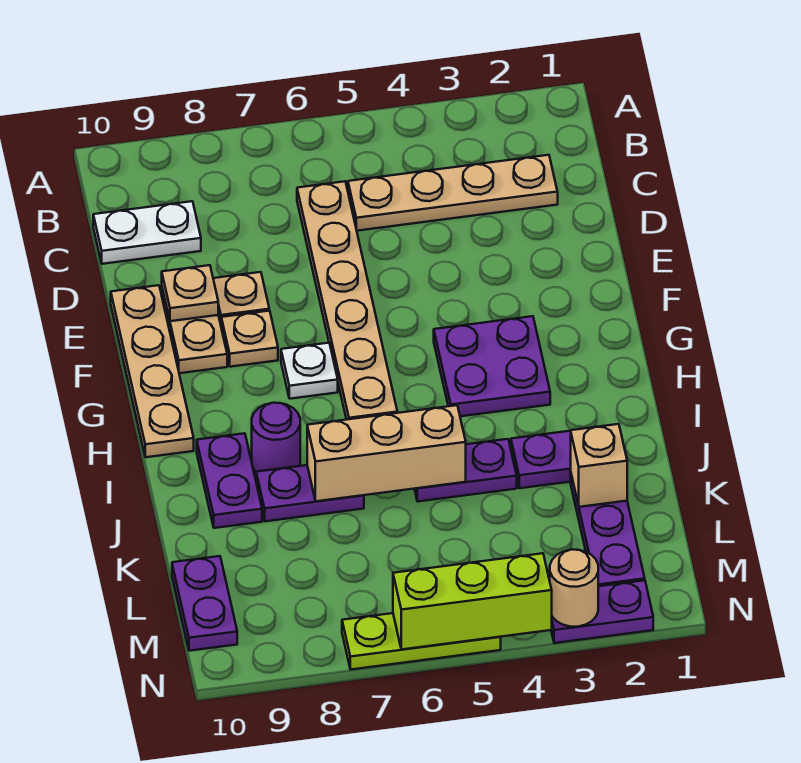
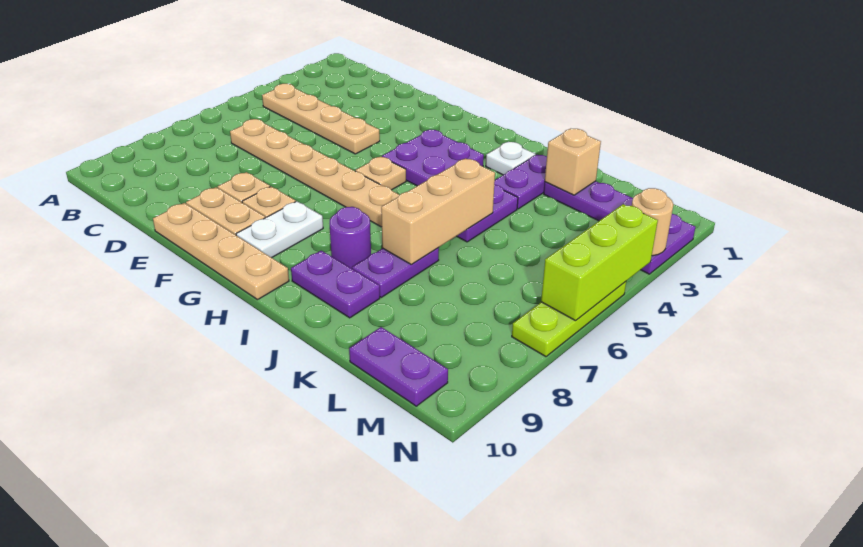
tan 1x4 plate [348,155,558,231] -> tan 1x4 plate turned to [262,84,380,154]
white 1x2 plate [93,201,201,264] -> white 1x2 plate moved to [236,201,323,258]
tan 1x1 plate [162,265,218,321] -> tan 1x1 plate moved to [355,156,406,190]
white 1x1 plate [281,343,338,399] -> white 1x1 plate moved to [486,142,536,175]

